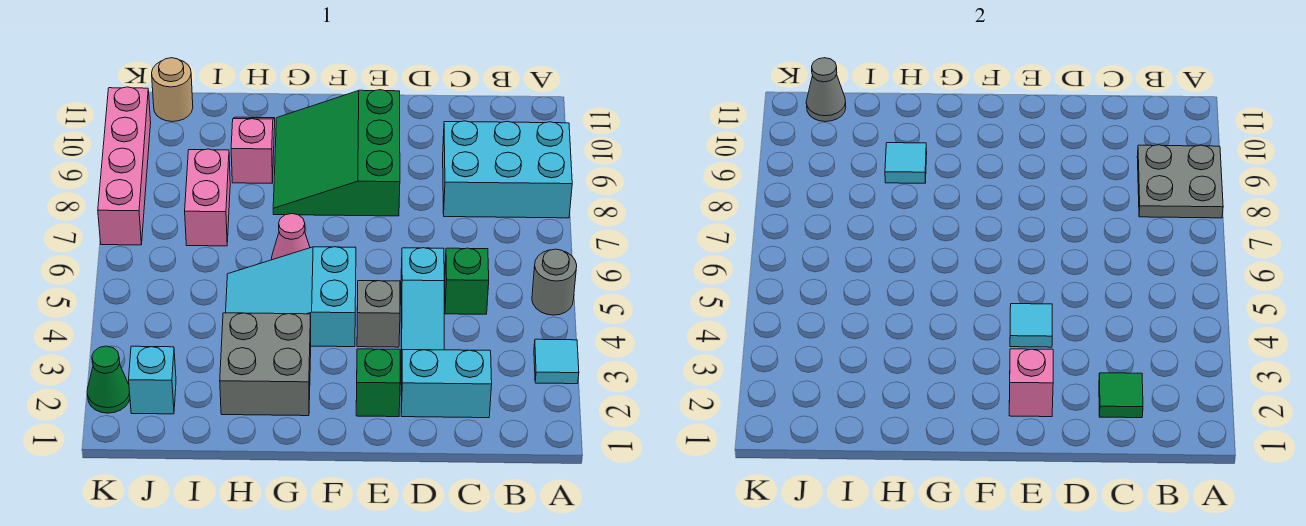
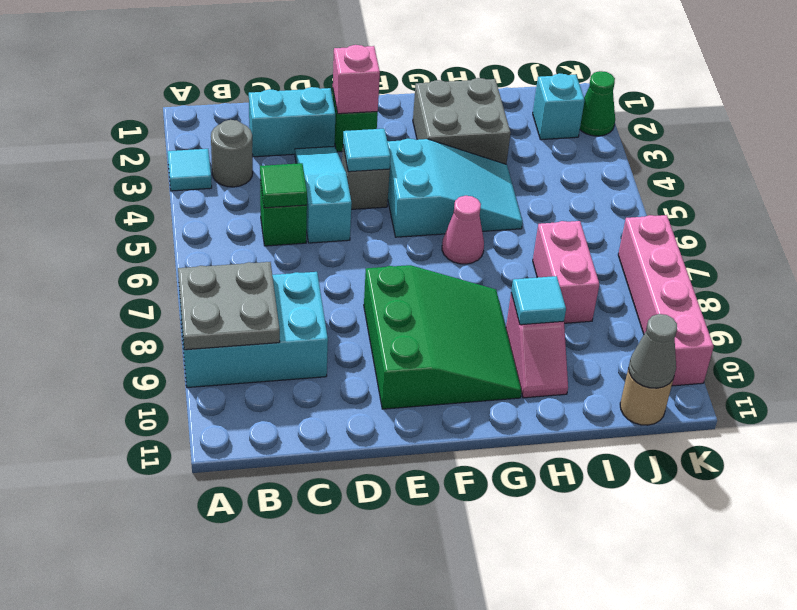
grey 1x1 round brick [532,249,577,315] -> grey 1x1 round brick moved to [211,120,253,187]
green 1x1 tile [1099,373,1143,418] -> green 1x1 tile moved to [260,163,307,208]

